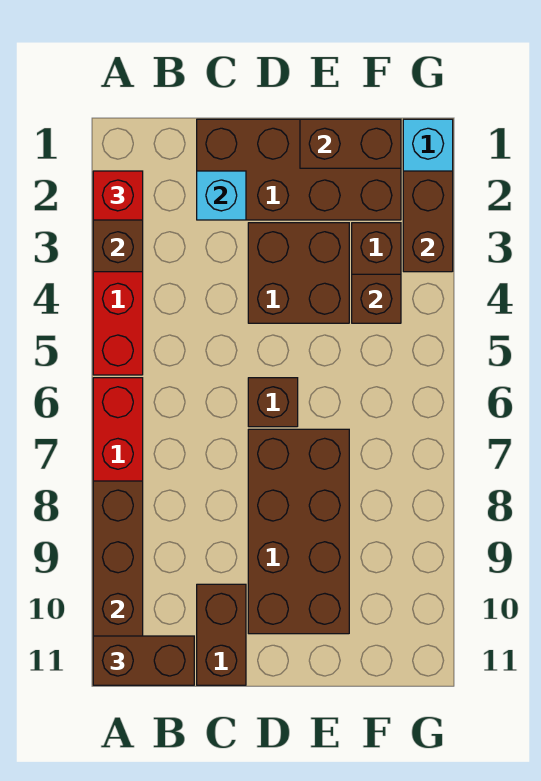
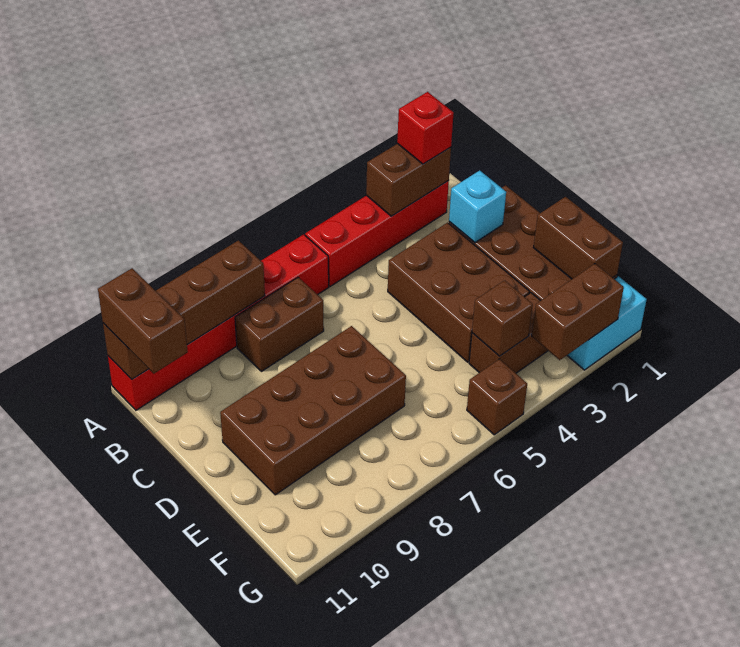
brown 1x2 brick [197,584,246,685] -> brown 1x2 brick moved to [235,277,324,371]
brown 2x2 brick [248,223,349,323] -> brown 2x3 brick [388,223,529,362]
brown 1x1 brick [248,378,298,427] -> brown 1x1 brick moved to [467,359,527,435]

